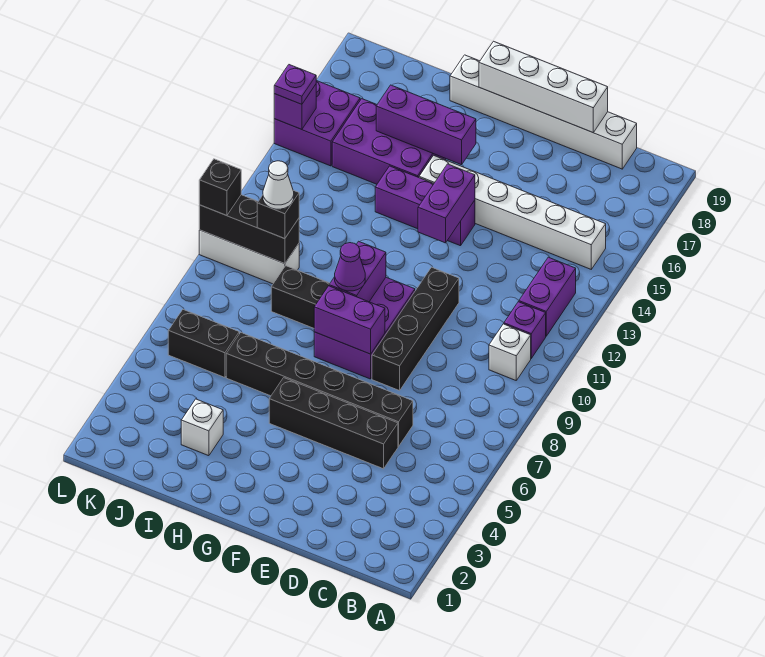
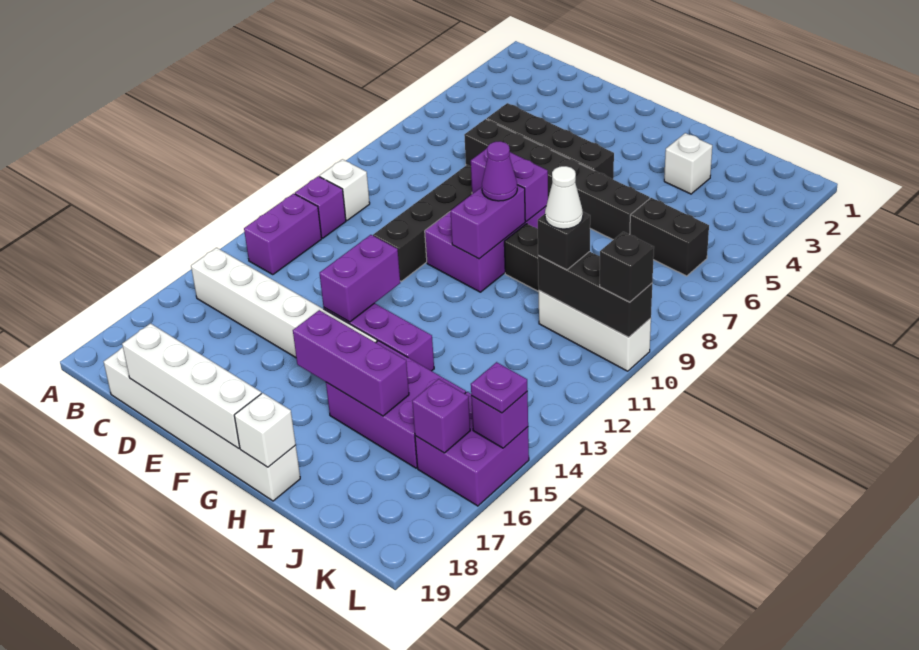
none -> white 1x1 brick [234,393,296,467]
none -> purple 1x1 brick [412,379,470,453]

